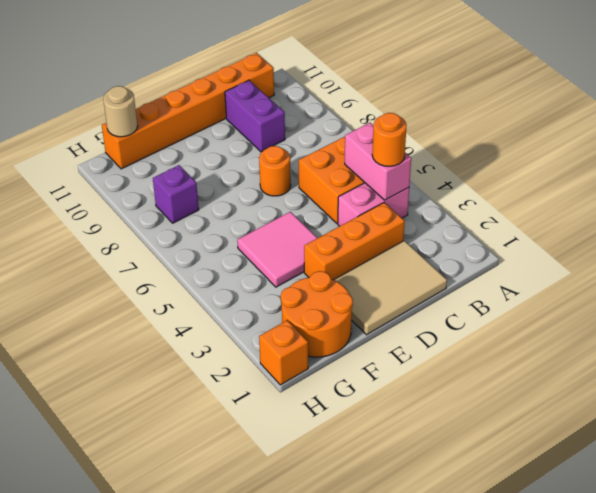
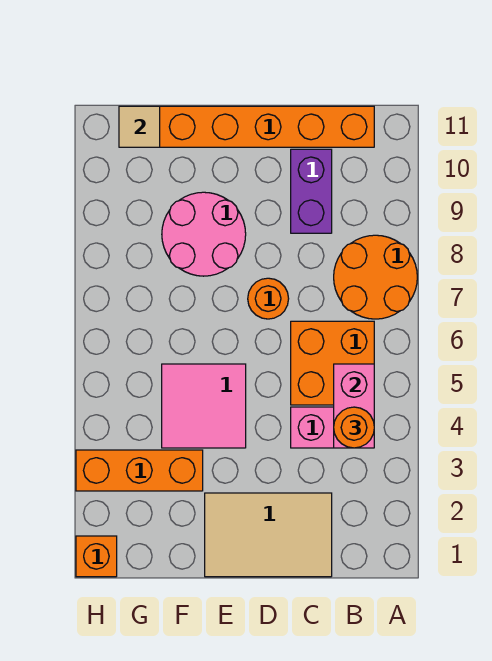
orange 1x3 brick [304,202,405,280] -> orange 1x3 brick moved to [76,450,203,491]
none -> pink 2x2 round brick [162,192,246,276]
orange 2x2 round brick [281,271,353,357] -> orange 2x2 round brick moved to [334,235,417,319]
purple 1x1 brick [153,165,199,223] -> none
tan 1x1 round brick [103,86,138,137] -> tan 1x1 tile [119,106,160,147]

